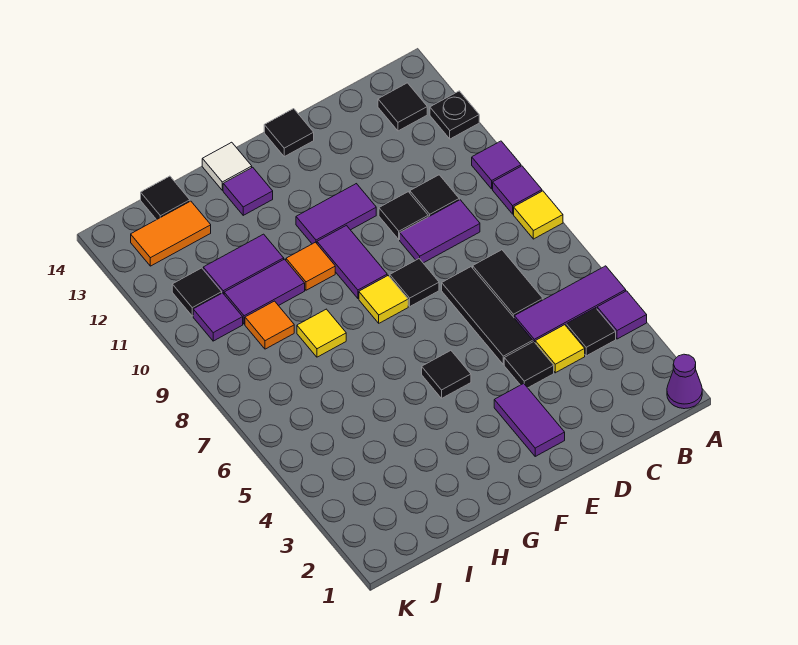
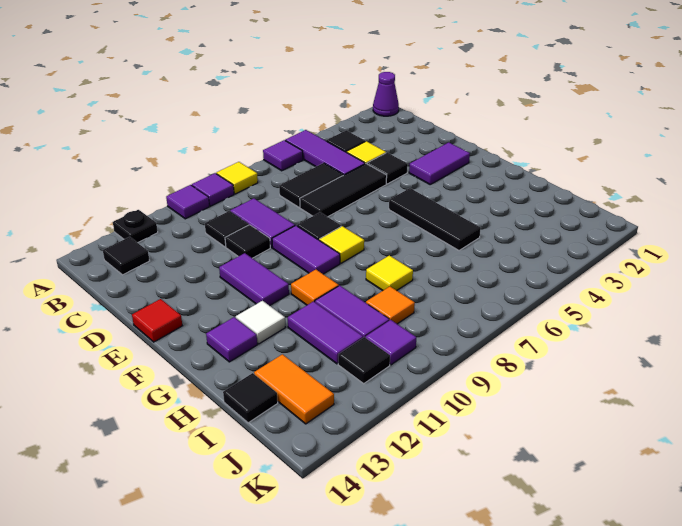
purple 1x1 tile [597,291,647,339] -> purple 1x1 tile moved to [263,140,303,171]
black 1x1 tile [264,109,314,157] -> red 1x1 tile [132,299,182,342]
black 1x1 tile [422,351,471,398] -> black 1x3 tile [389,188,481,251]
purple 1x2 tile [317,225,387,298] -> purple 1x2 tile turned to [272,226,340,274]
white 1x1 tile [202,142,252,190] -> white 1x1 tile moved to [236,301,286,344]

